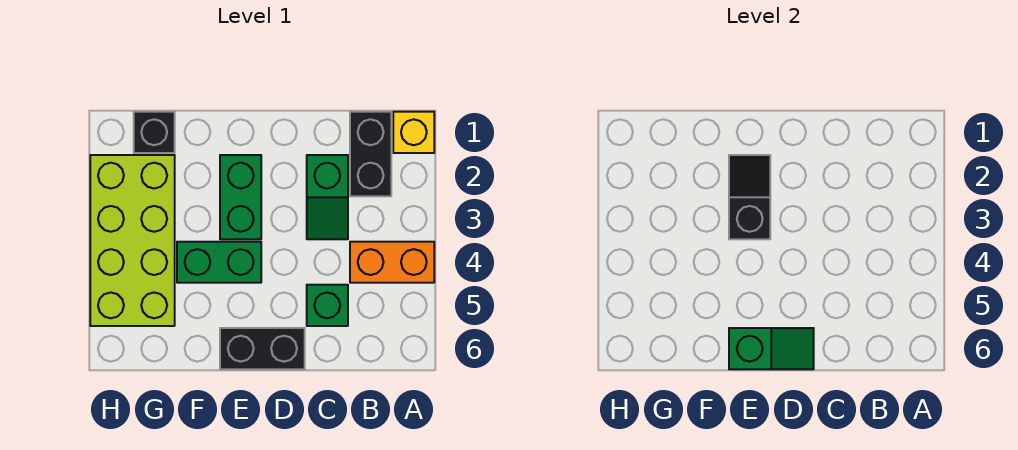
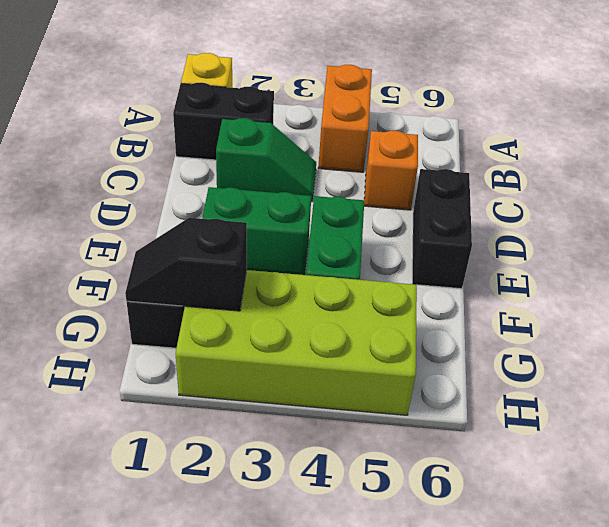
green 1x1 brick [307,285,348,326] -> orange 1x1 brick [364,131,418,210]
green 1x2 slope [729,328,814,369] -> none
black 1x2 slope [729,155,770,239] -> black 1x2 slope moved to [125,218,247,311]

